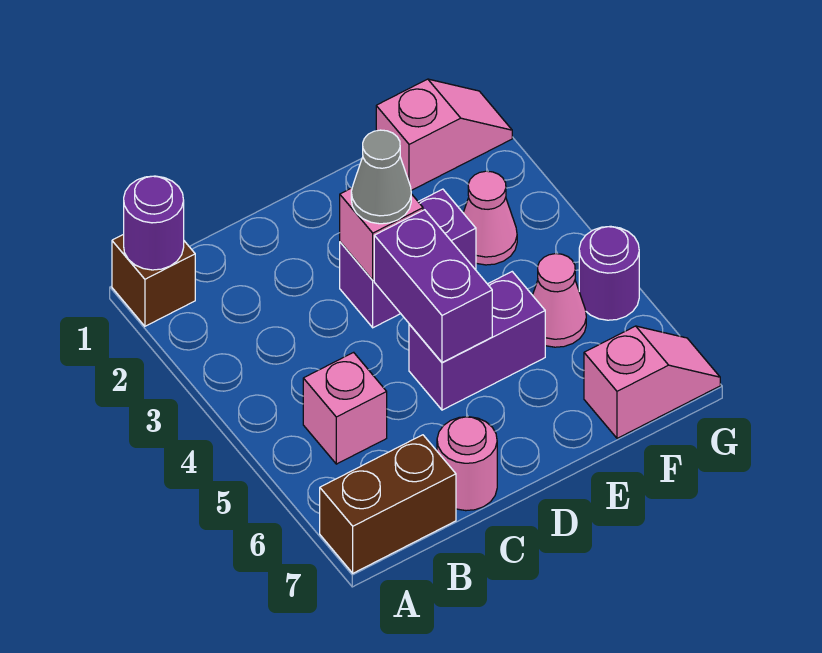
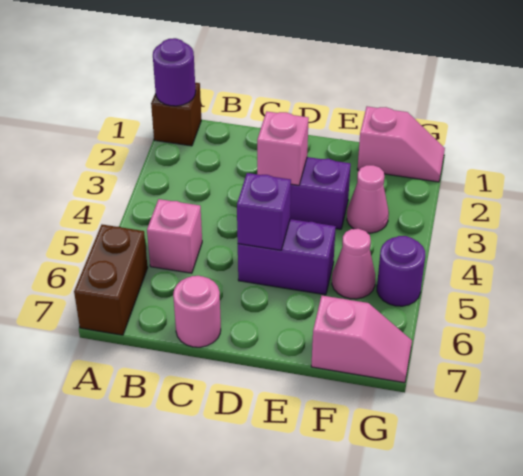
brown 1x2 brick [320,435,456,573] -> brown 1x2 brick turned to [74,225,148,335]
grey 1x1 cone [351,130,411,224] -> none
purple 1x2 brick [374,210,492,362] -> purple 1x1 brick [237,173,291,250]

